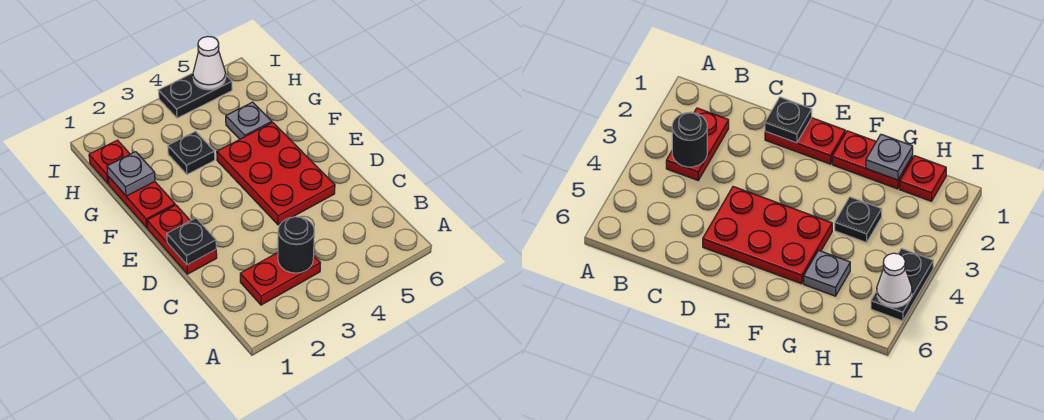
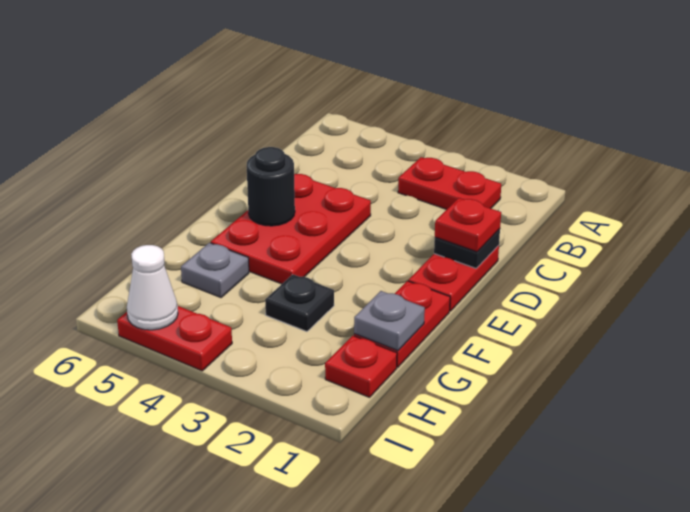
black 1x1 round brick [278,217,314,273] -> black 1x1 round brick moved to [247,147,295,226]
none -> red 1x1 plate [435,198,501,252]
black 1x2 plate [158,73,232,118] -> red 1x2 plate [117,306,232,371]

